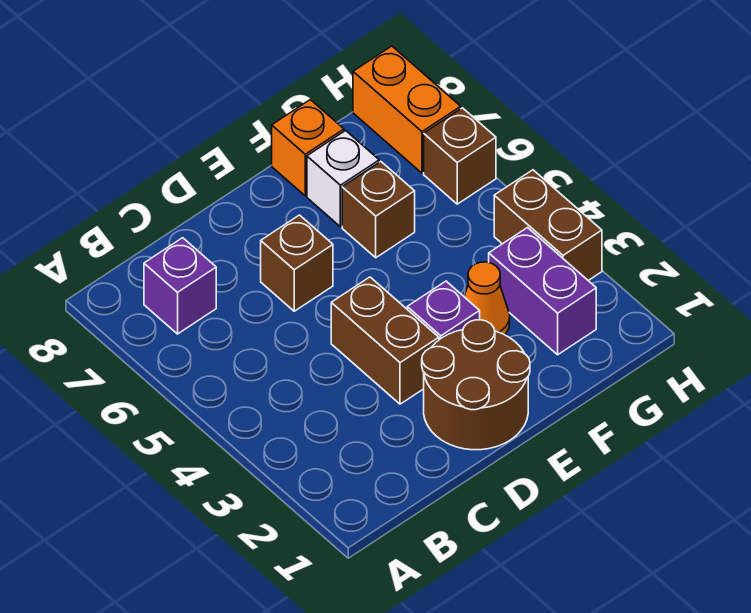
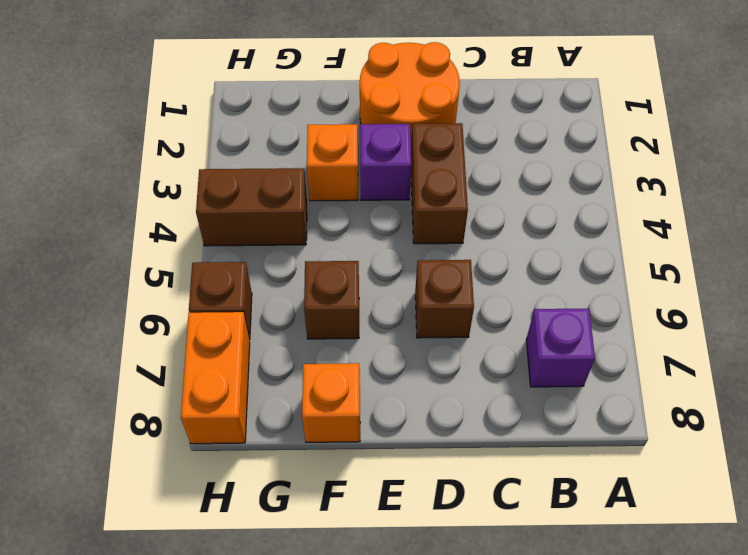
brown 2x2 round brick [422,320,530,450] -> orange 2x2 round brick [360,42,460,143]
orange 1x1 cone [464,262,510,335] -> orange 1x1 brick [307,124,358,201]
white 1x1 brick [307,131,379,227] -> none
purple 1x2 brick [489,228,596,355] -> none
brown 1x2 brick [494,170,602,281] -> brown 1x2 brick turned to [196,168,307,246]

